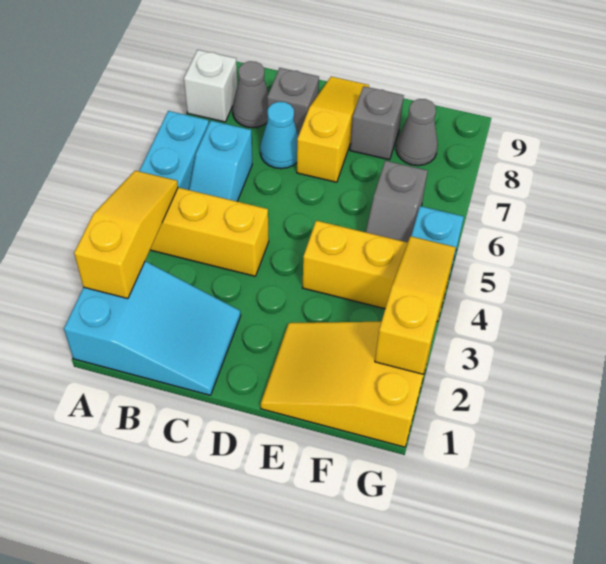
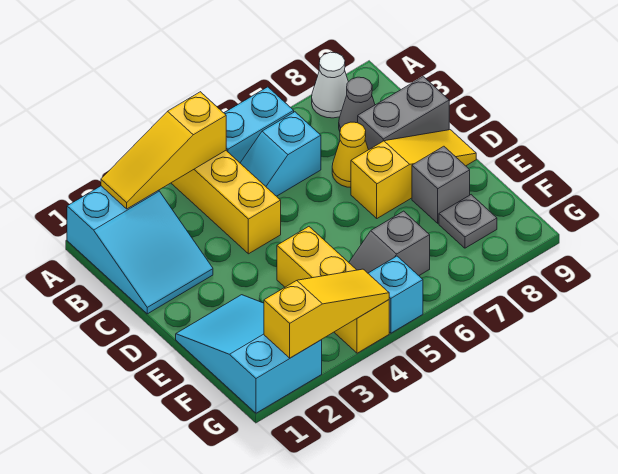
yellow 1x3 slope [74,171,178,299] -> yellow 1x3 slope turned to [101,92,226,209]
white 1x1 brick [184,50,238,122] -> white 1x1 cone [312,52,348,118]
cyan 1x1 cone [260,102,298,169] -> yellow 1x1 cone [332,122,368,188]
grey 1x1 brick [267,68,319,135] -> grey 1x2 brick [358,77,449,150]
yellow 2x3 slope [261,322,432,447] -> cyan 2x3 slope [176,295,322,413]
grey 1x1 cone [396,99,438,166] -> grey 1x1 plate [439,195,497,248]

